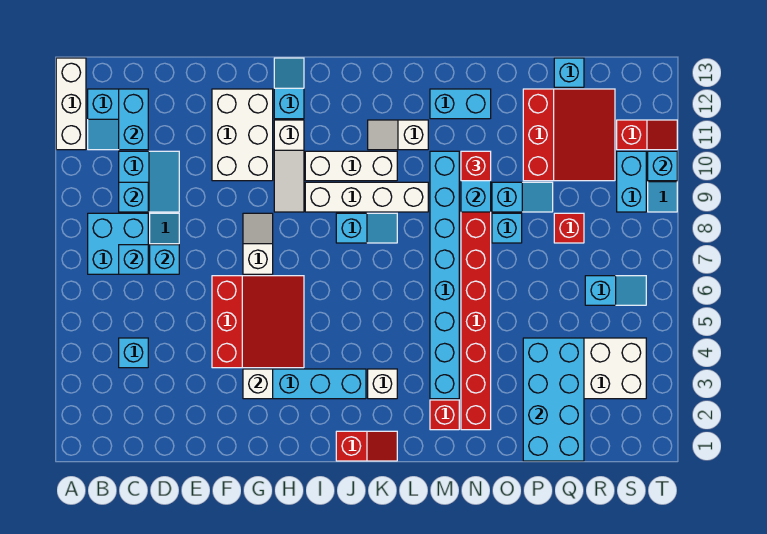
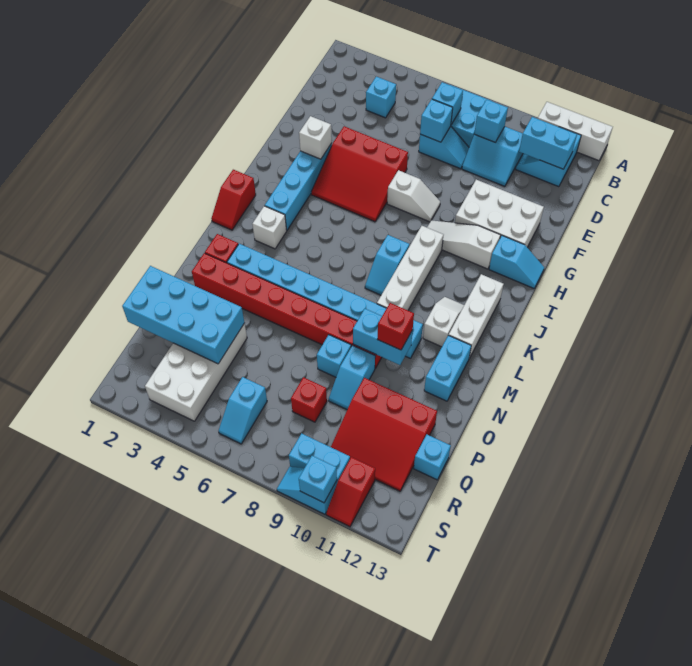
white 1x3 brick [305,151,397,181] -> white 1x3 brick moved to [449,274,504,358]

